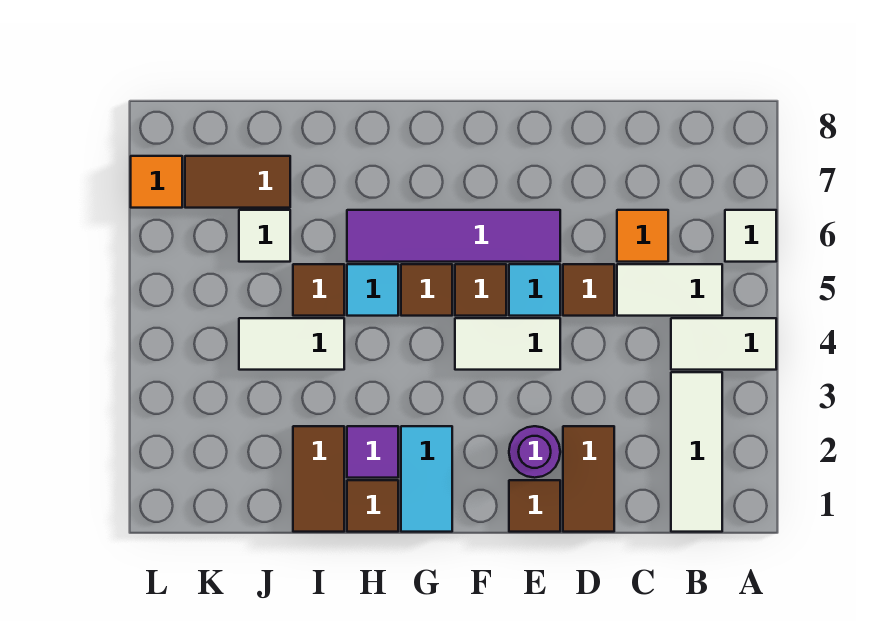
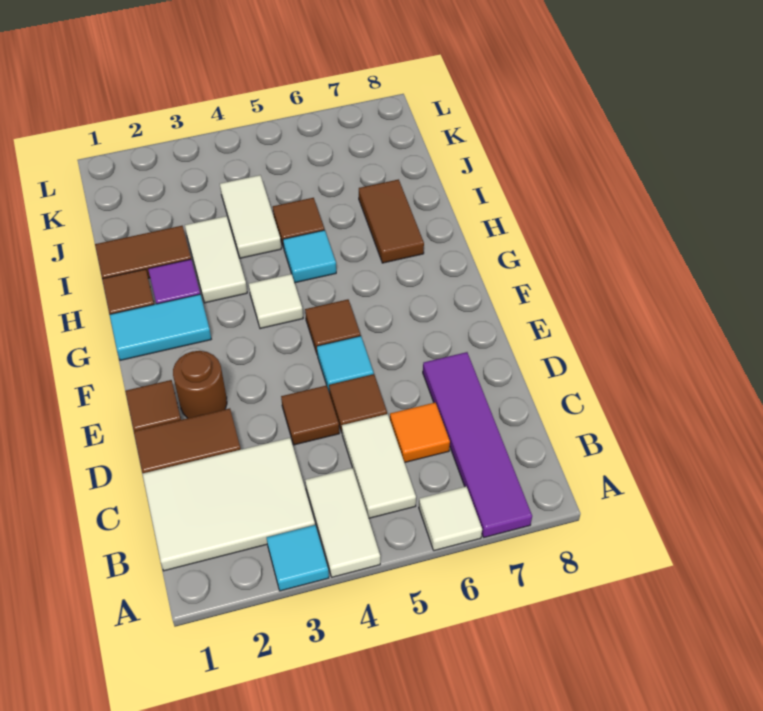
none -> cyan 1x1 tile [267,525,329,591]
white 1x3 tile [671,372,722,532] -> white 2x3 tile [142,438,315,571]
purple 1x1 round brick [509,426,560,478] -> brown 1x1 round brick [173,351,227,418]
white 1x2 tile [455,318,560,370] -> white 1x2 tile moved to [185,216,247,303]
purple 1x4 tile [347,210,560,262] -> purple 1x4 tile moved to [423,352,532,537]
brown 1x1 tile [401,264,452,316] -> brown 1x1 tile moved to [281,385,339,445]
white 1x1 tile [239,210,290,262] -> white 1x1 tile moved to [249,274,303,329]
brown 1x2 tile [185,156,290,208] -> brown 1x2 tile moved to [359,179,424,263]
orange 1x1 tile [131,156,182,208] -> none

